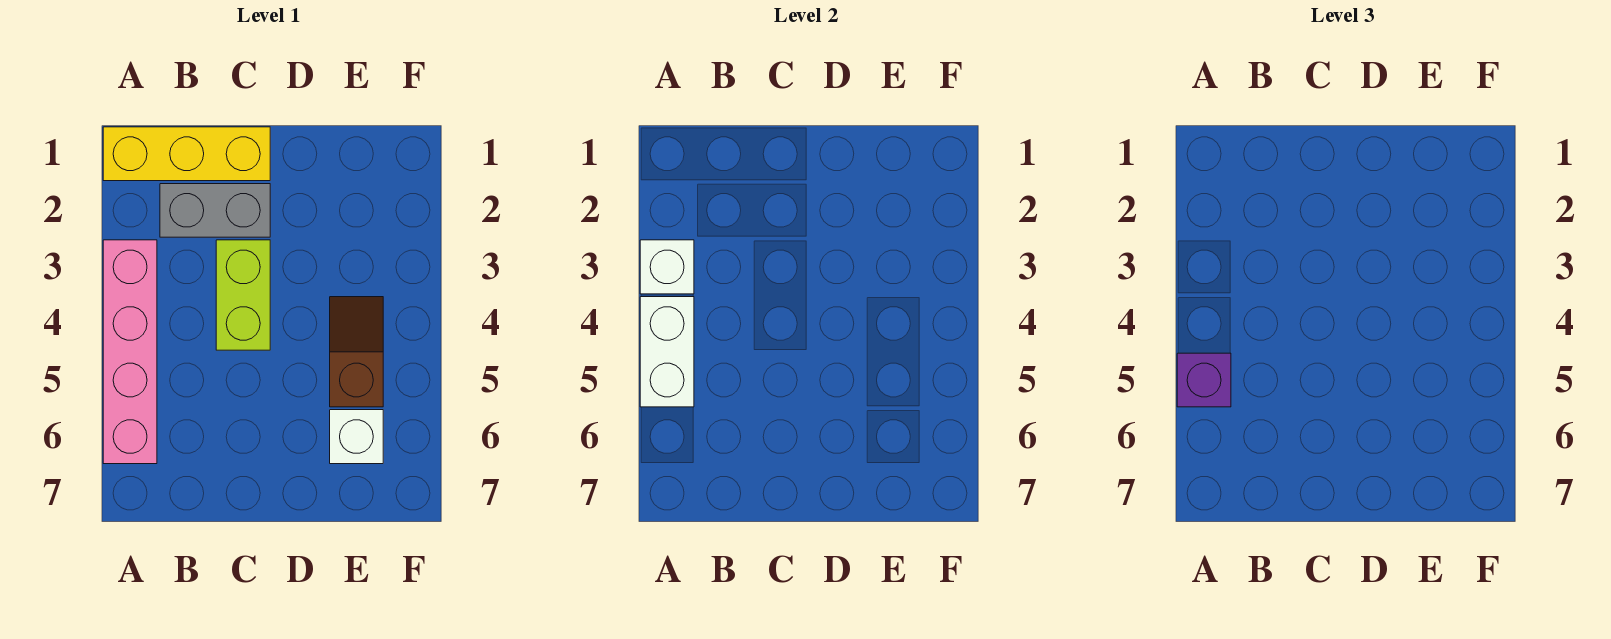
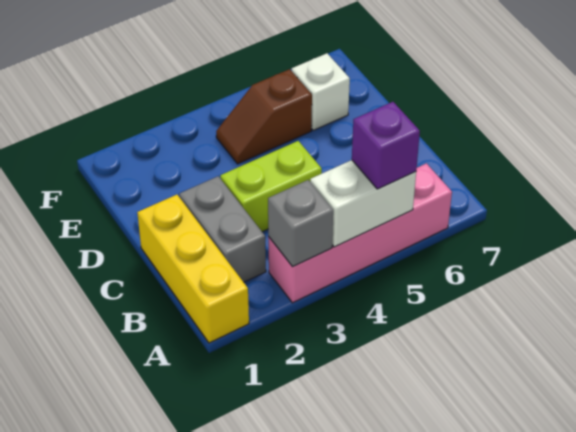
white 1x1 brick [640,240,694,294] -> grey 1x1 brick [268,180,333,267]

